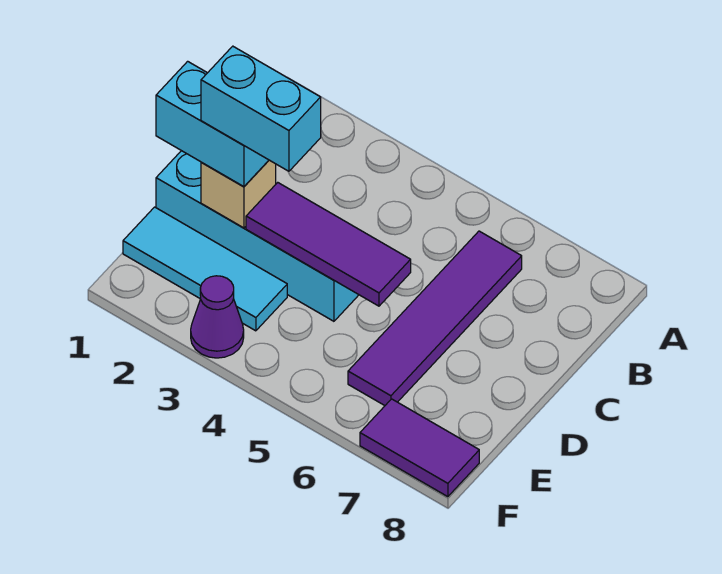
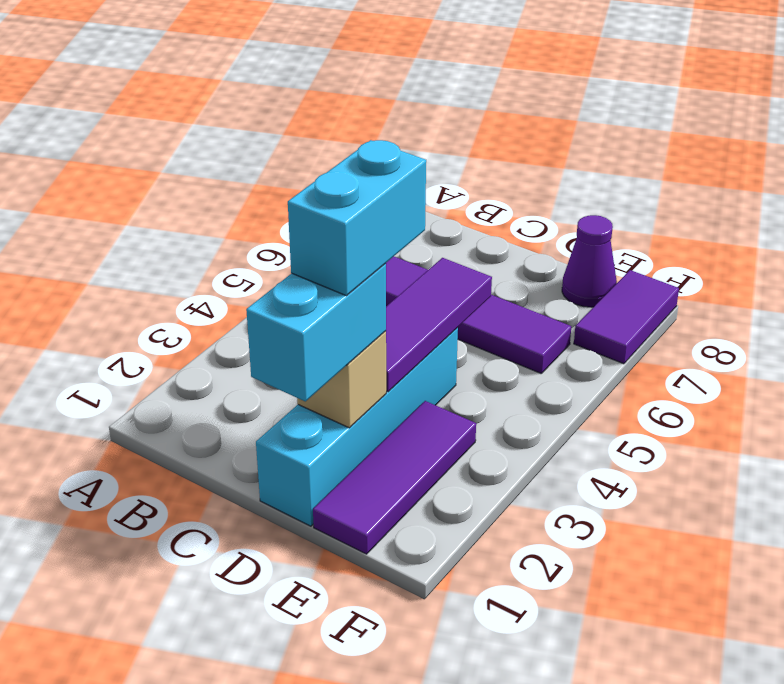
cyan 1x3 tile [123,207,287,331] -> purple 1x3 tile [313,401,476,554]
purple 1x1 cone [191,276,244,358] -> purple 1x1 cone moved to [562,215,617,307]

